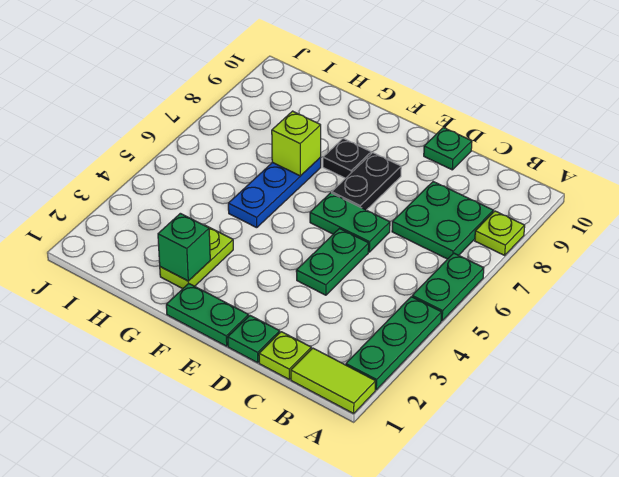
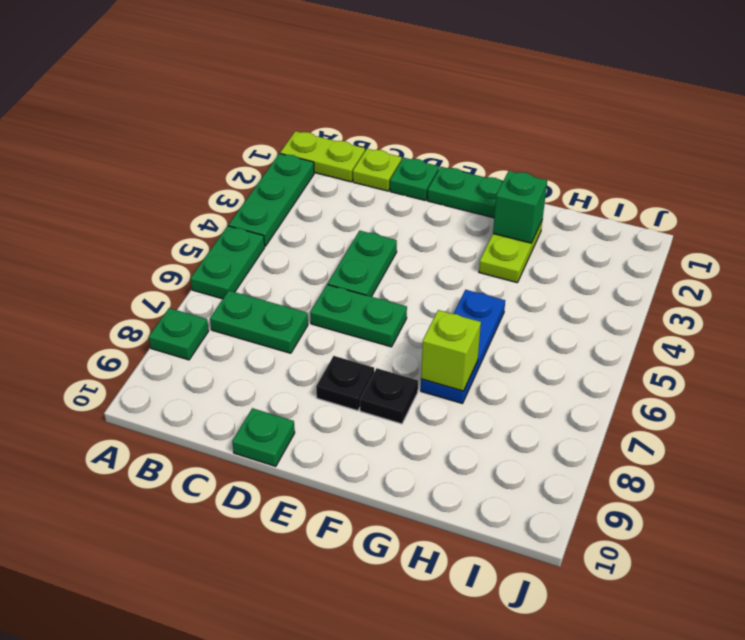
lime 1x2 tile [291,348,376,413] -> lime 1x2 plate [280,131,365,182]
lime 1x1 plate [475,211,525,255] -> green 1x1 plate [149,308,209,360]
green 2x2 plate [392,182,493,259] -> green 1x2 plate [210,291,308,353]
black 1x2 plate [332,153,401,210] -> black 1x1 plate [316,356,374,411]

